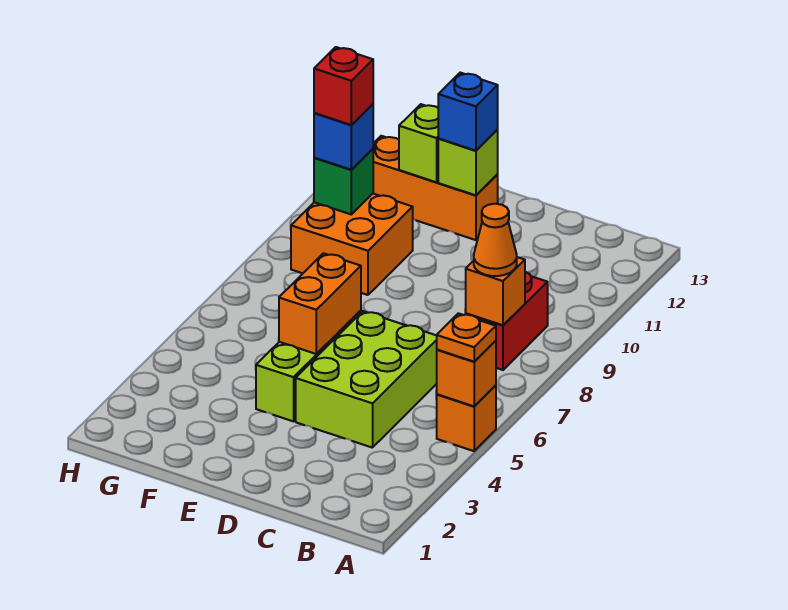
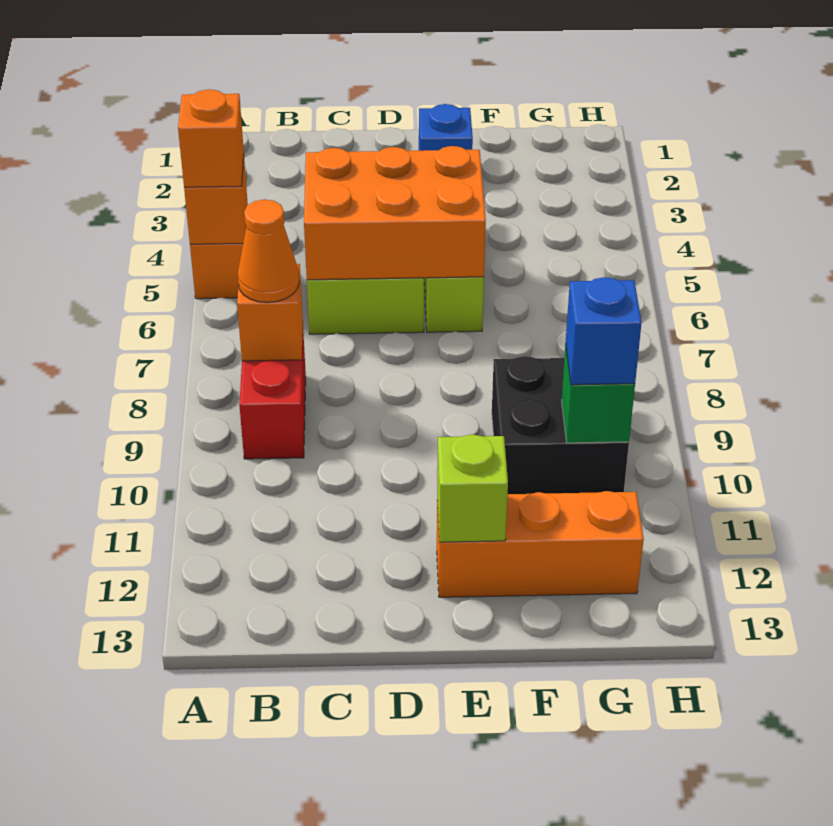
orange 1x1 plate [437,313,496,362] -> orange 1x1 brick [178,89,244,187]
orange 1x2 brick [279,253,361,354] -> orange 2x3 brick [304,146,486,280]
blue 1x1 brick [438,73,498,151] -> blue 1x1 brick moved to [419,104,473,151]
orange 2x2 brick [291,194,413,295] -> black 2x2 brick [492,356,629,494]
lime 1x1 brick [399,104,439,182] -> none
red 1x1 brick [314,47,373,125] -> none

